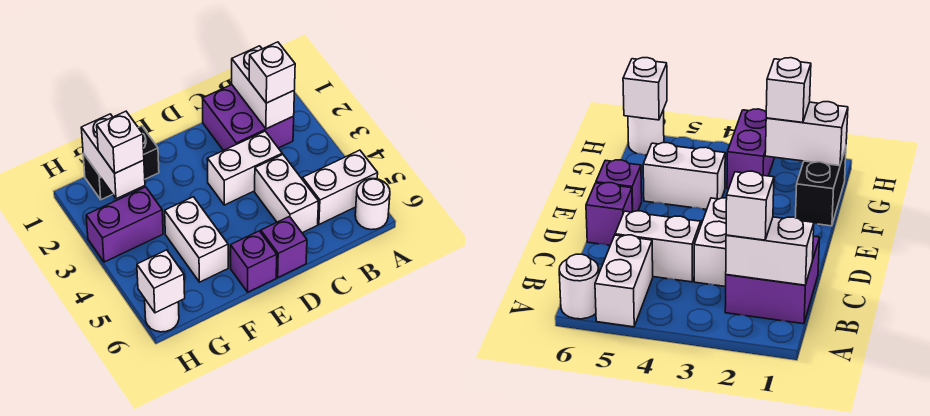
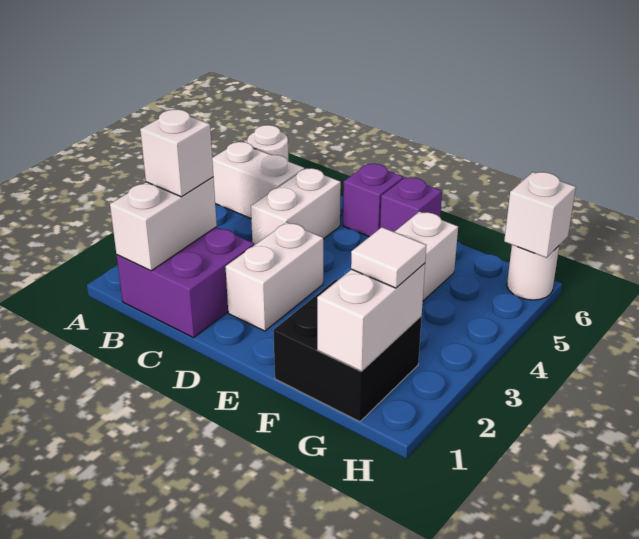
white 1x2 brick [207,131,282,205] -> white 1x2 brick turned to [225,222,323,331]
black 1x2 brick [83,126,159,200] -> black 2x2 brick [273,279,422,422]
white 1x1 brick [97,111,144,173] -> white 1x1 tile [351,227,426,288]
purple 1x2 brick [86,187,163,262] -> none

